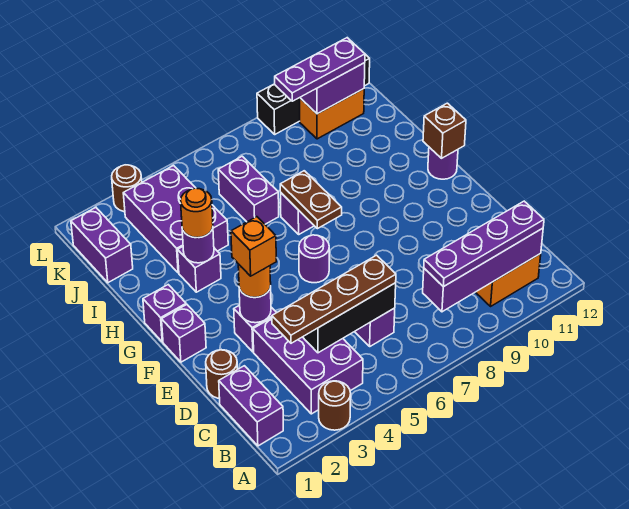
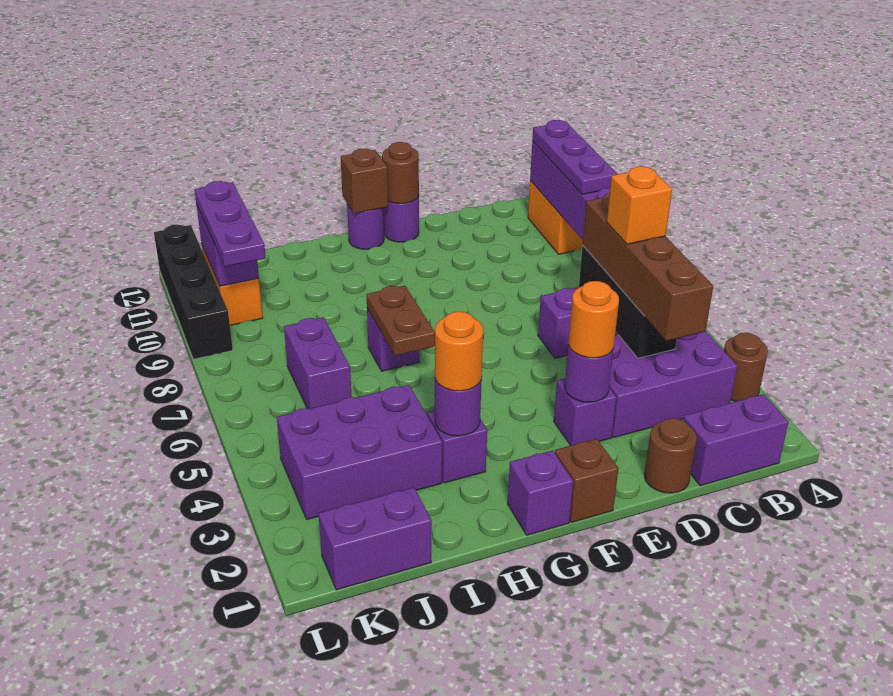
purple 1x4 plate [424,201,544,287] -> purple 1x3 plate [532,120,617,194]
brown 1x4 plate [272,255,396,343] -> brown 1x4 brick [583,193,713,341]
orange 1x1 brick [231,217,276,276] -> orange 1x1 brick moved to [607,167,672,244]
purple 1x1 brick [162,305,206,362] -> brown 1x1 brick [555,439,618,523]
purple 1x1 round brick [299,235,329,283] -> purple 1x1 round brick moved to [383,196,419,242]
brown 1x2 plate [280,171,342,229] -> brown 1x2 plate turned to [366,286,435,356]
purple 1x2 brick [218,156,279,224] -> purple 1x2 brick turned to [284,317,352,409]
brown 1x1 round brick [112,165,142,212] -> brown 1x1 round brick moved to [382,142,419,204]

